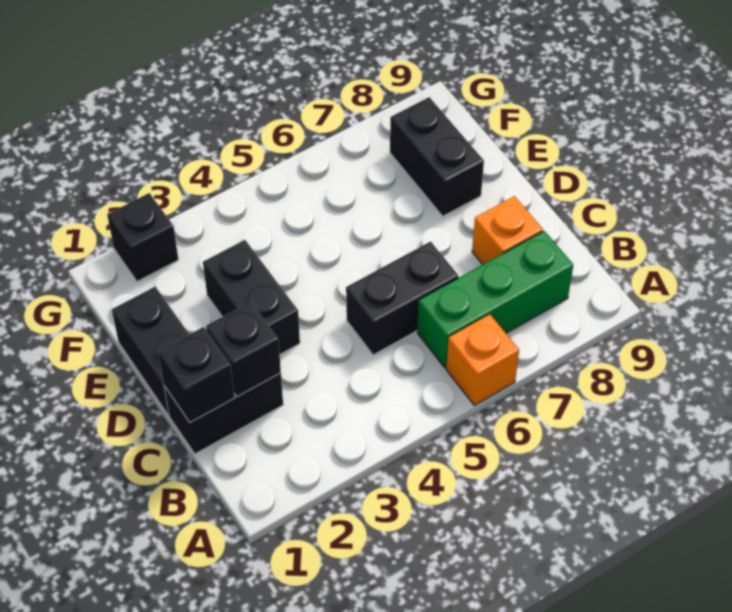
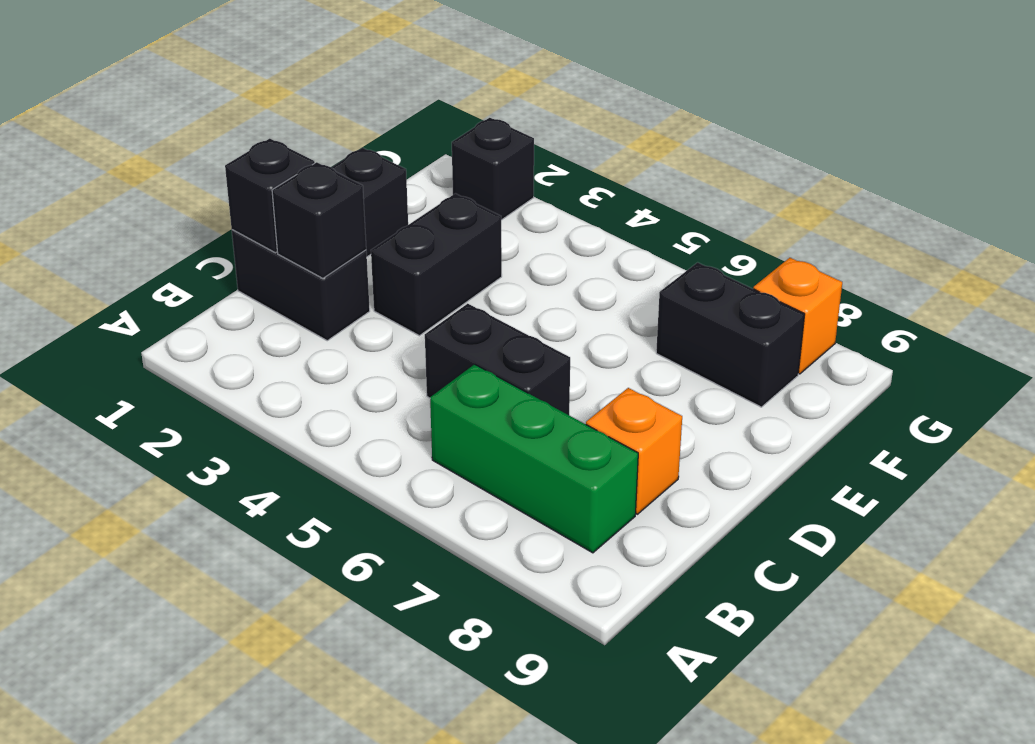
orange 1x1 brick [446,314,519,405] -> orange 1x1 brick moved to [753,258,842,374]
black 1x2 brick [390,97,484,216] -> black 1x2 brick turned to [656,262,805,407]

